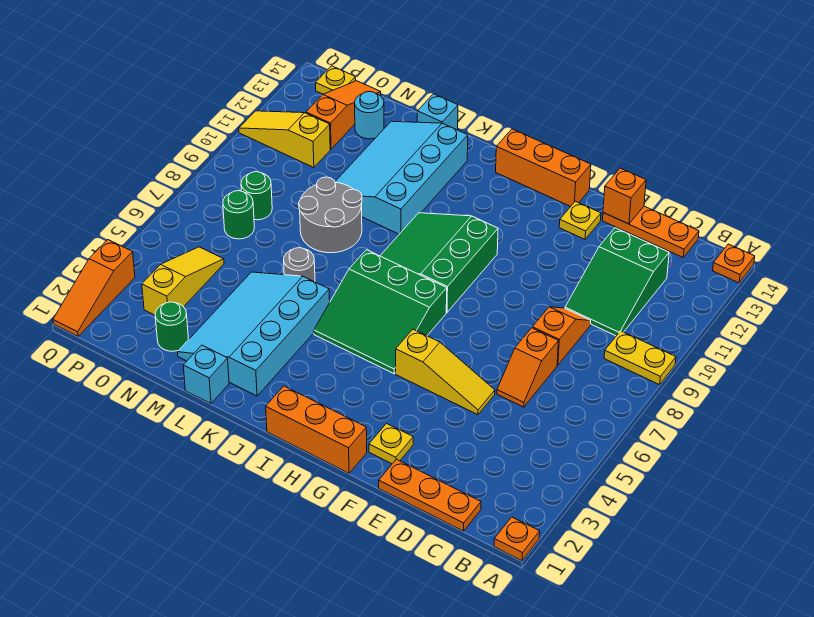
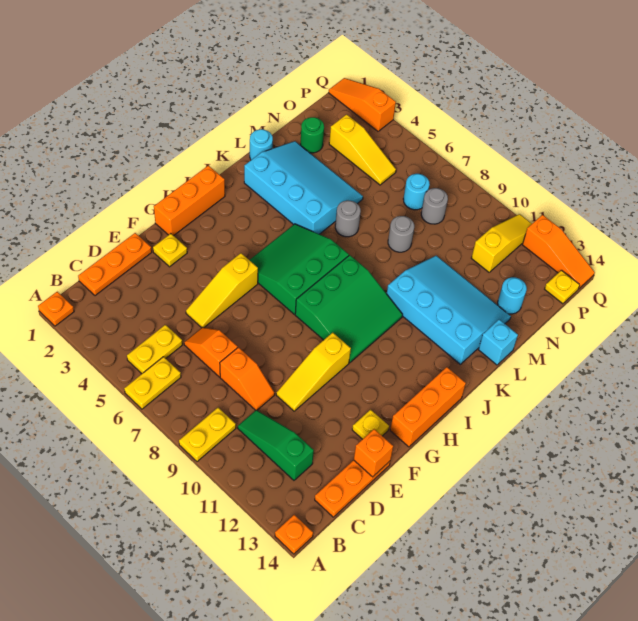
none -> yellow 1x2 plate [124,357,181,409]
none -> yellow 1x2 plate [127,325,183,374]
green 2x3 slope [565,228,669,336] -> green 1x3 slope [238,410,314,480]
none -> yellow 1x3 slope [276,333,351,411]
green 3x3 slope [380,213,498,312] -> green 3x3 slope turned to [295,255,403,363]
cyan 1x1 brick [183,345,229,403] -> cyan 1x1 round brick [250,129,273,160]
grey 2x2 round brick [299,177,362,253] -> grey 1x1 round brick [388,216,414,252]
green 1x1 round brick [223,191,254,239] -> cyan 1x1 round brick [403,174,430,210]
green 1x1 round brick [241,172,272,220] -> grey 1x1 round brick [421,188,448,224]
orange 1x3 slope [306,81,381,149] -> orange 1x3 slope moved to [522,215,595,289]

